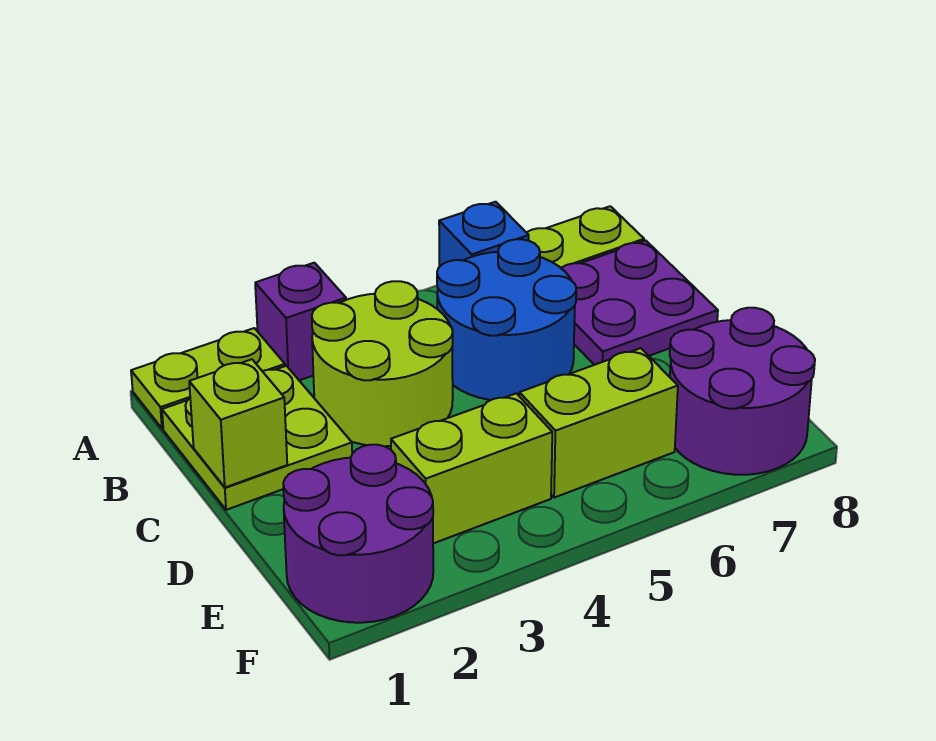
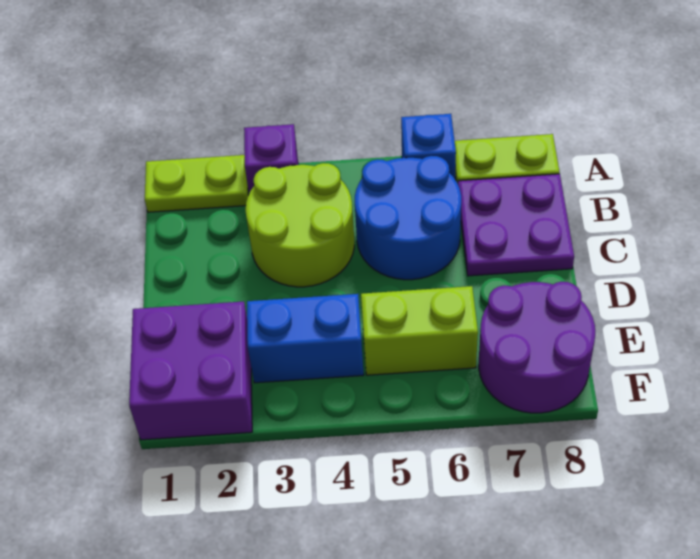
lime 2x2 plate [162,366,352,510] -> none
lime 1x1 brick [189,359,287,487] -> none
purple 2x2 round brick [283,445,433,623] -> purple 2x2 brick [129,301,252,440]
lime 1x2 brick [391,393,552,543] -> blue 1x2 brick [247,294,364,383]

